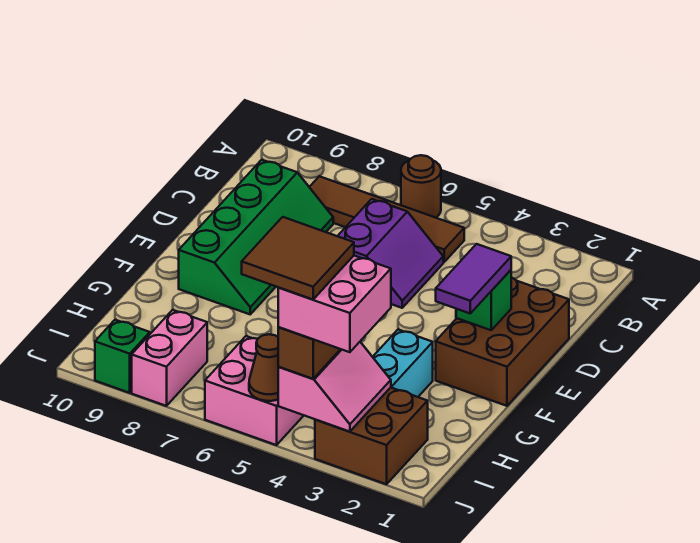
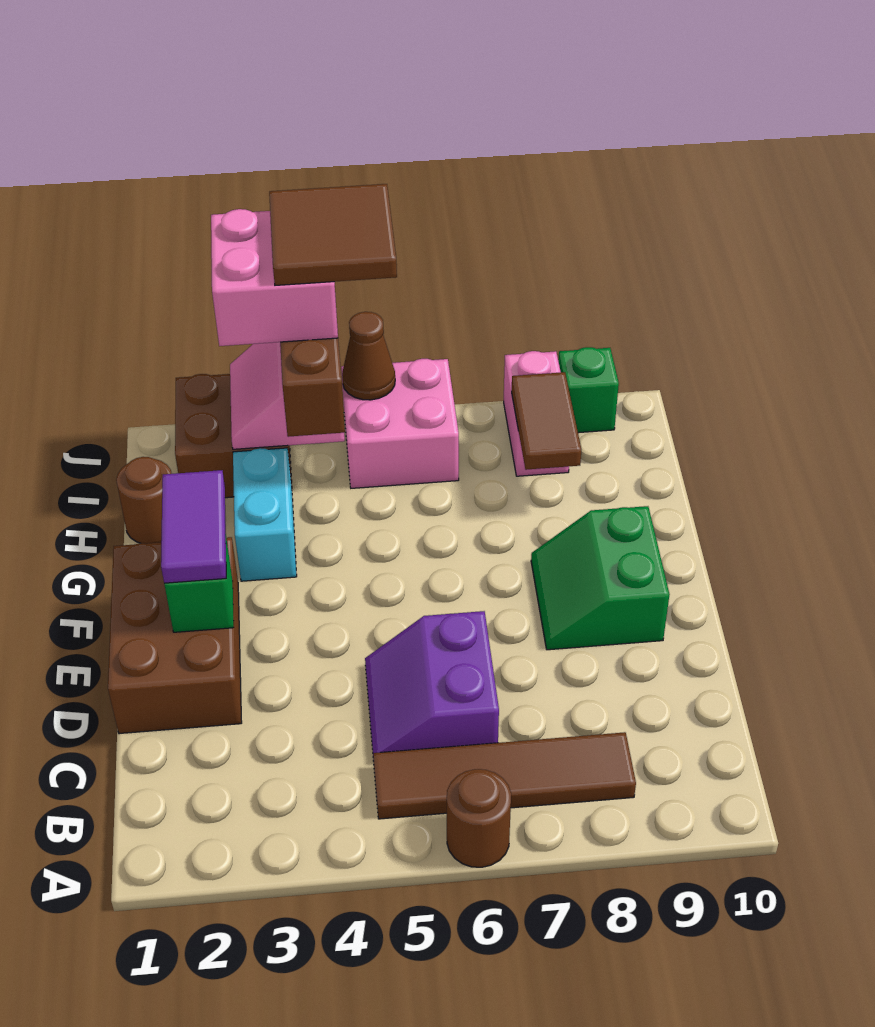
green 2x4 slope [179,160,333,314] -> green 2x2 slope [531,506,670,650]
none -> brown 1x1 round brick [116,457,172,544]
none -> brown 1x2 tile [512,372,581,470]

